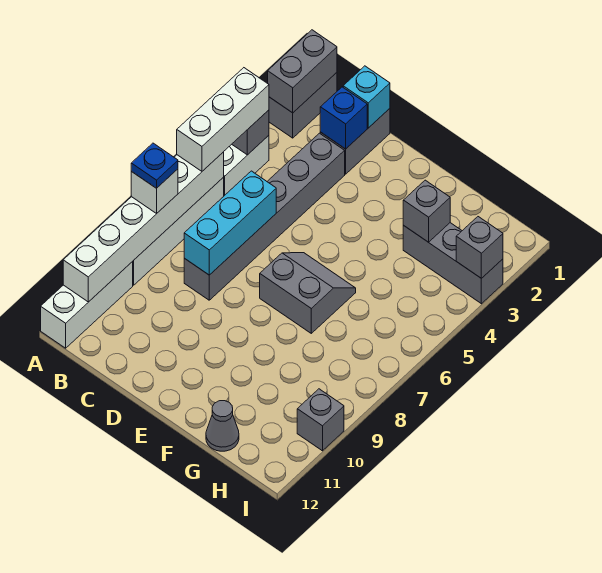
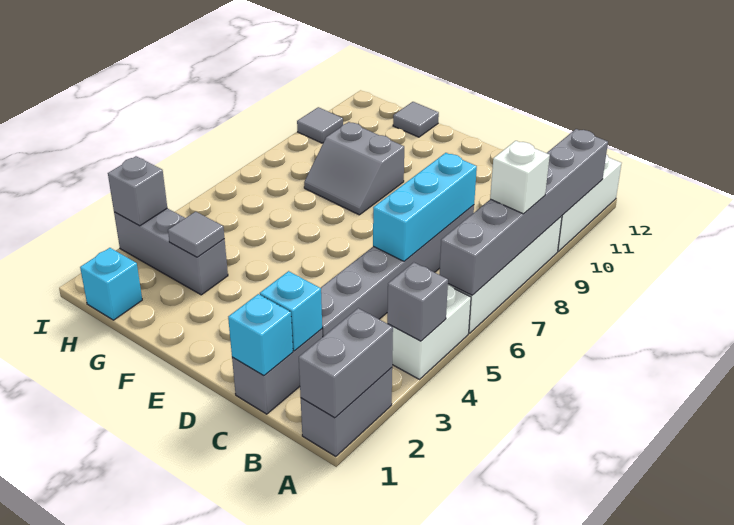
white 1x3 brick [177,68,269,171] -> none
white 1x6 brick [63,152,224,302] -> grey 1x6 brick [439,129,608,295]
blue 1x1 plate [131,143,178,188] -> none
blue 1x1 brick [320,87,367,149] -> cyan 1x1 brick [260,271,322,351]
grey 2x2 slope [260,253,356,333] -> grey 2x2 slope moved to [304,122,404,215]
grey 1x1 brick [403,180,450,242] -> grey 1x1 tile [168,212,225,257]
grey 1x1 cone [206,401,239,451] -> grey 1x1 tile [393,102,439,137]
none -> cyan 1x1 brick [80,248,142,320]
grey 1x1 brick [297,389,344,451] -> grey 1x1 tile [297,107,343,143]

